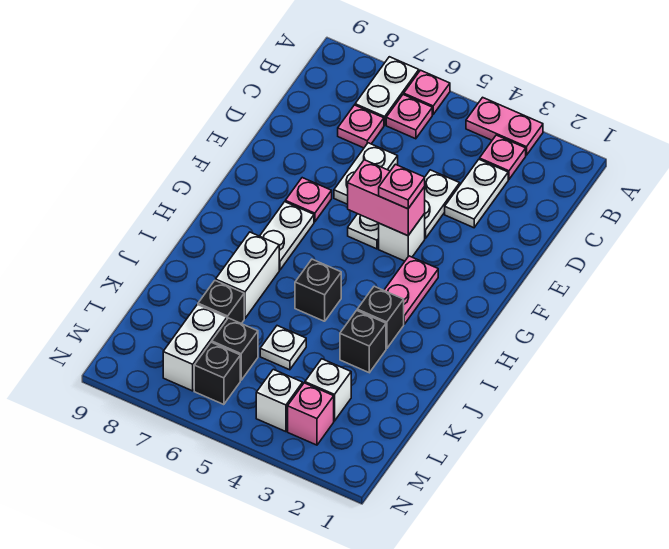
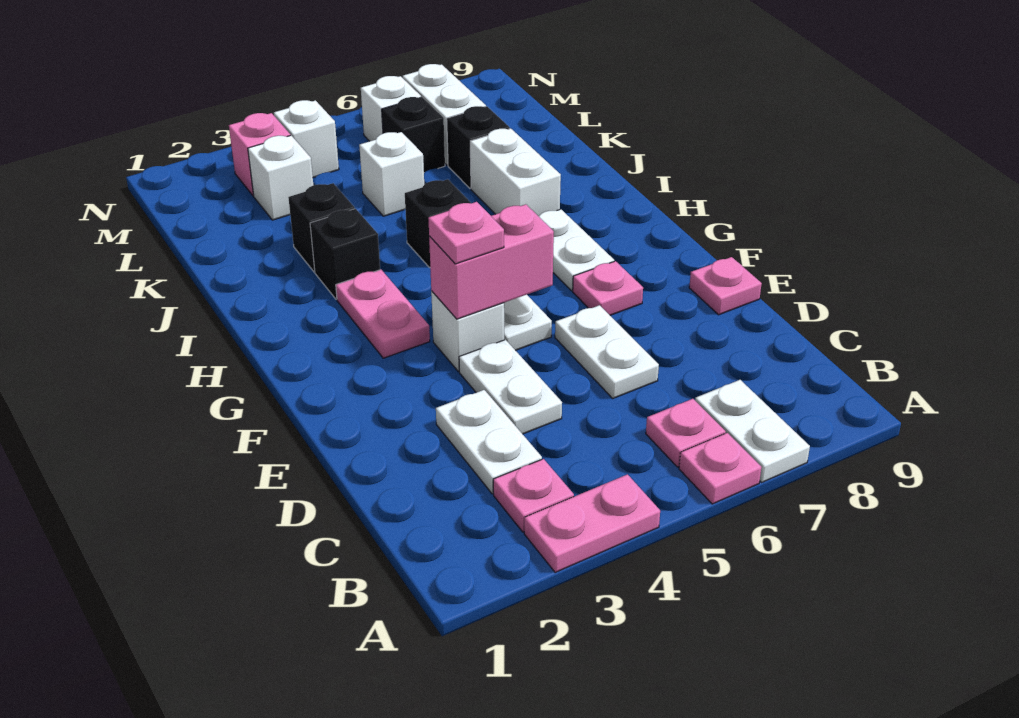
pink 1x1 plate [338,105,384,148] -> pink 1x1 plate moved to [689,257,762,315]
white 1x1 plate [260,326,306,370] -> white 1x1 brick [359,132,424,216]
black 1x1 brick [194,342,240,405] -> white 1x1 brick [361,76,421,141]

